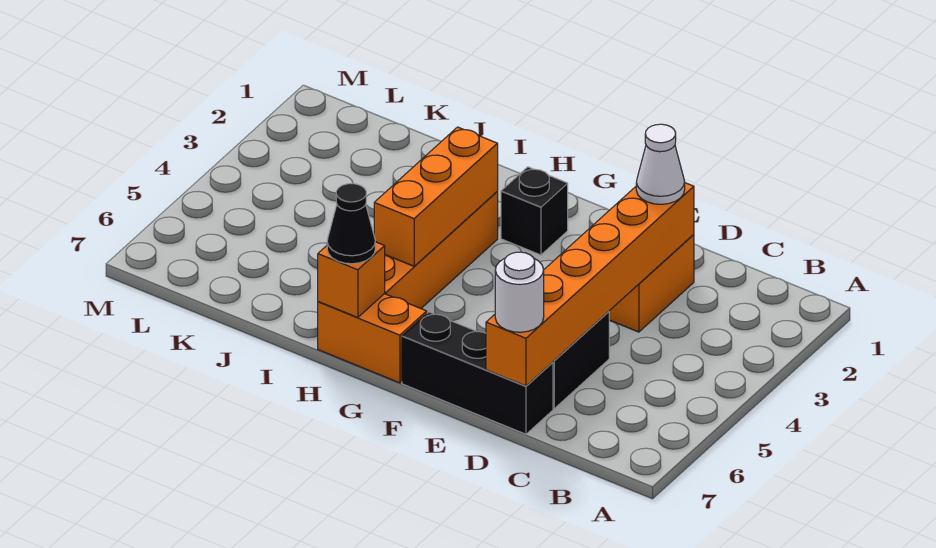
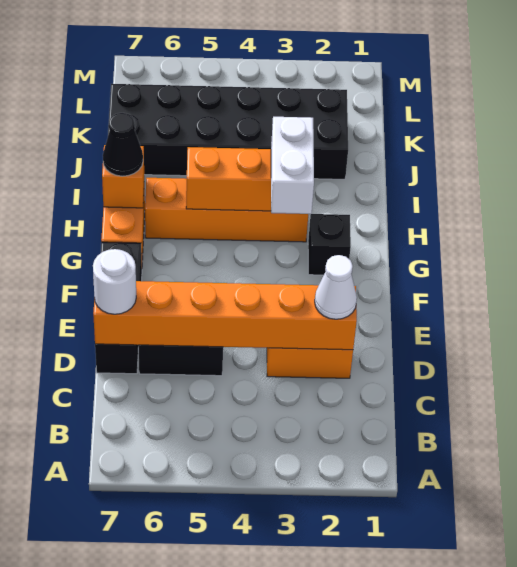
none -> white 1x2 brick [271,117,314,214]
none -> black 2x6 brick [108,84,348,179]

